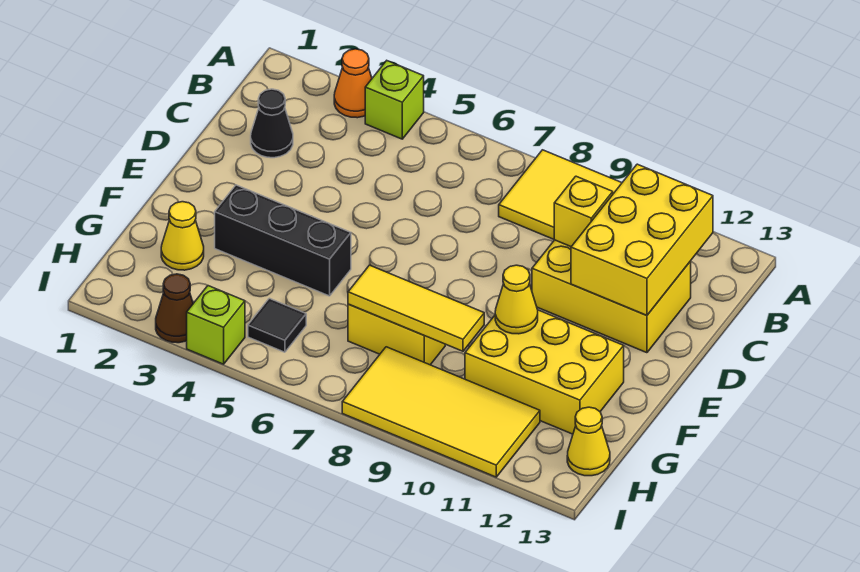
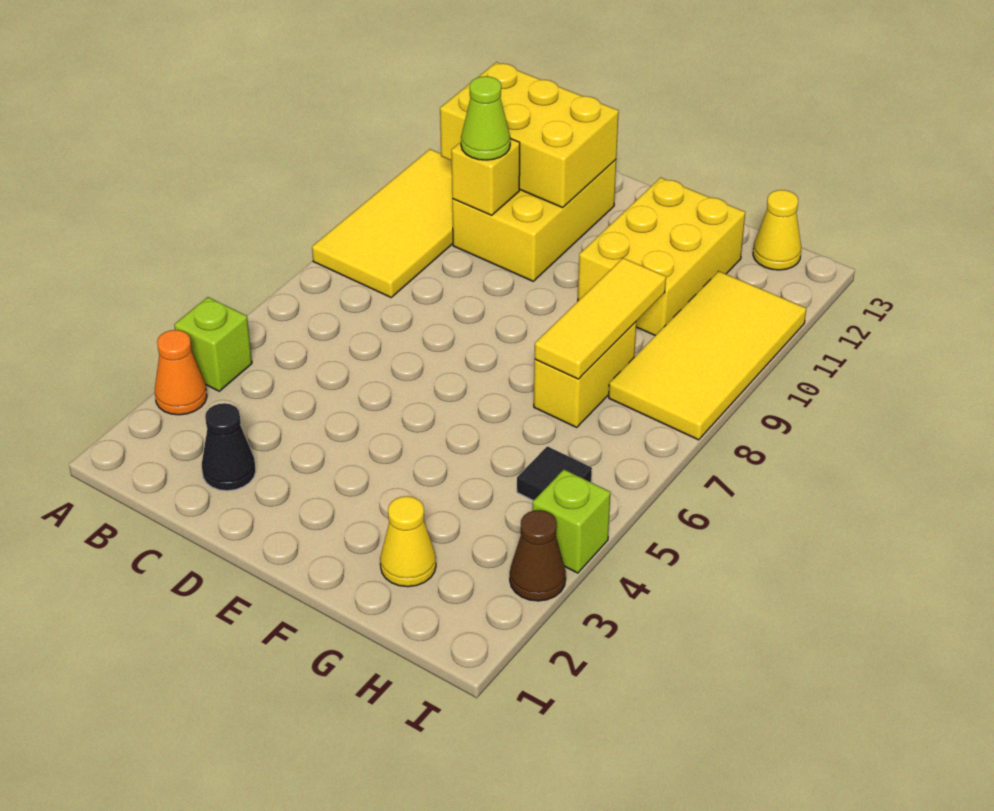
none -> lime 1x1 cone [461,76,510,160]
black 1x3 brick [215,185,351,296] -> none
yellow 1x1 cone [495,265,538,334] -> none

